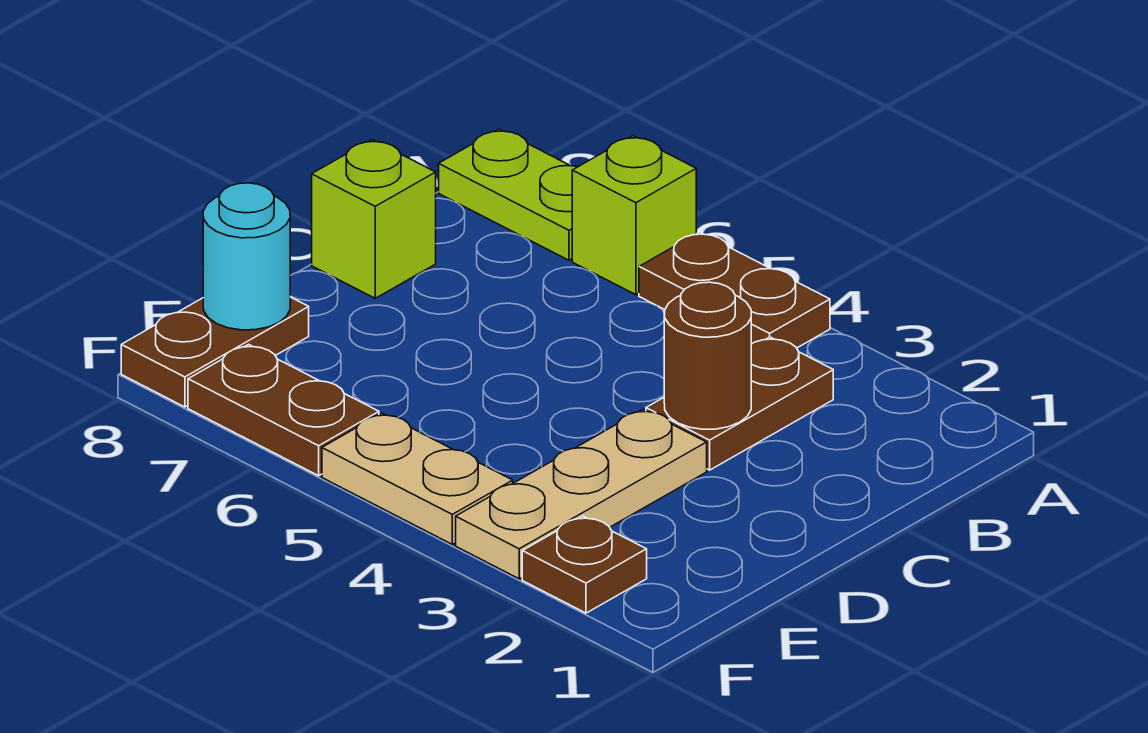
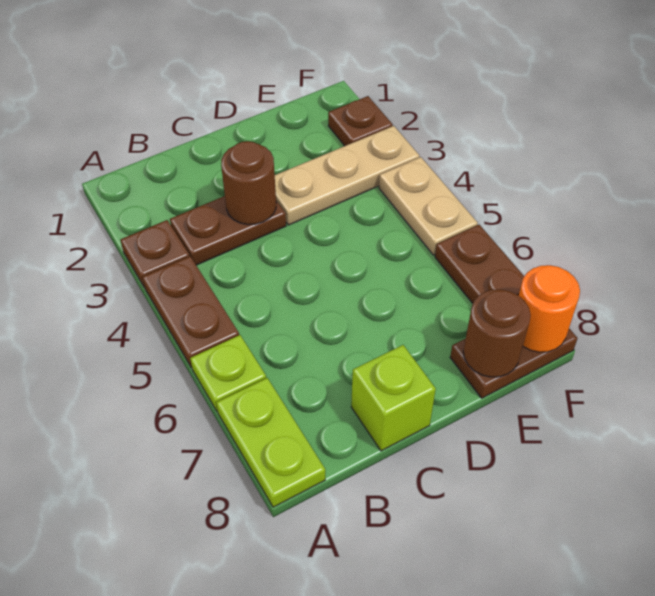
none -> brown 1x1 plate [120,220,189,288]
lime 1x1 brick [572,136,696,295] -> lime 1x1 plate [190,335,266,412]
cyan 1x1 round brick [203,183,290,330] -> brown 1x1 round brick [463,289,531,377]
none -> orange 1x1 round brick [519,265,580,352]

